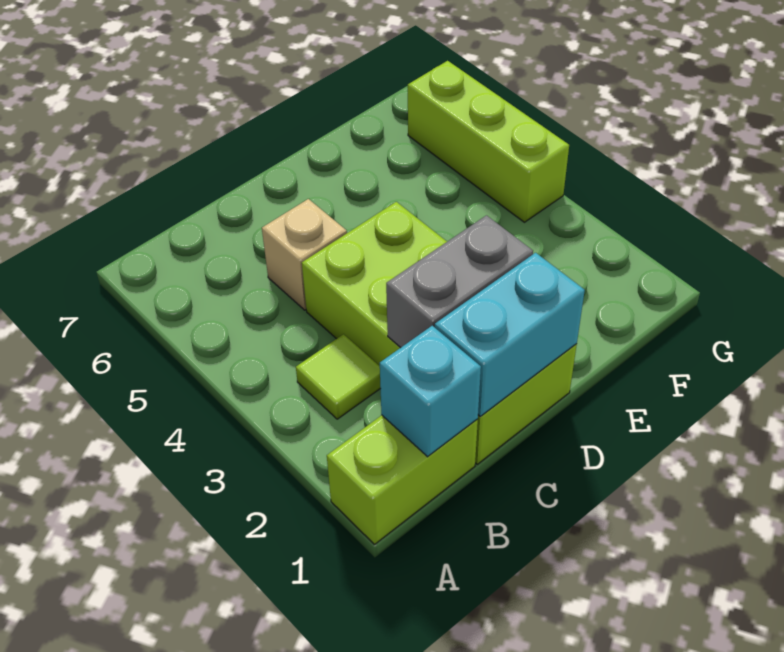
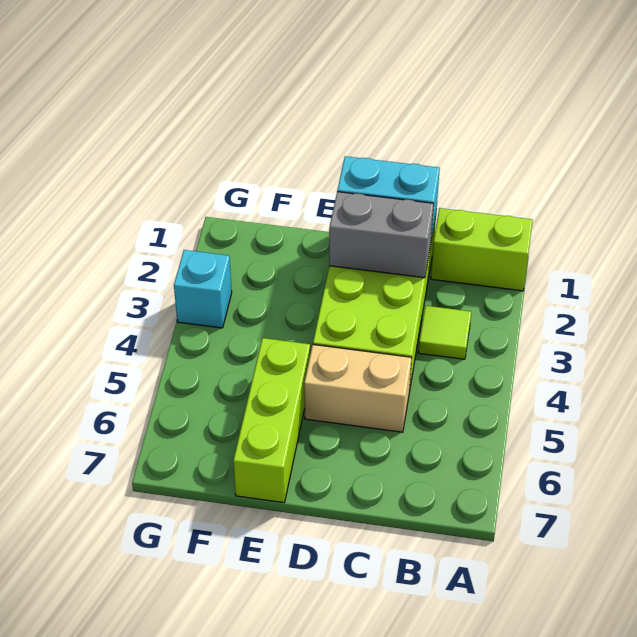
cyan 1x1 brick [380,326,481,457] -> cyan 1x1 brick moved to [174,250,232,328]
tan 1x1 brick [262,199,347,310] -> tan 1x2 brick [304,345,412,432]
lime 1x3 brick [408,61,569,222] -> lime 1x3 brick moved to [233,338,310,503]

